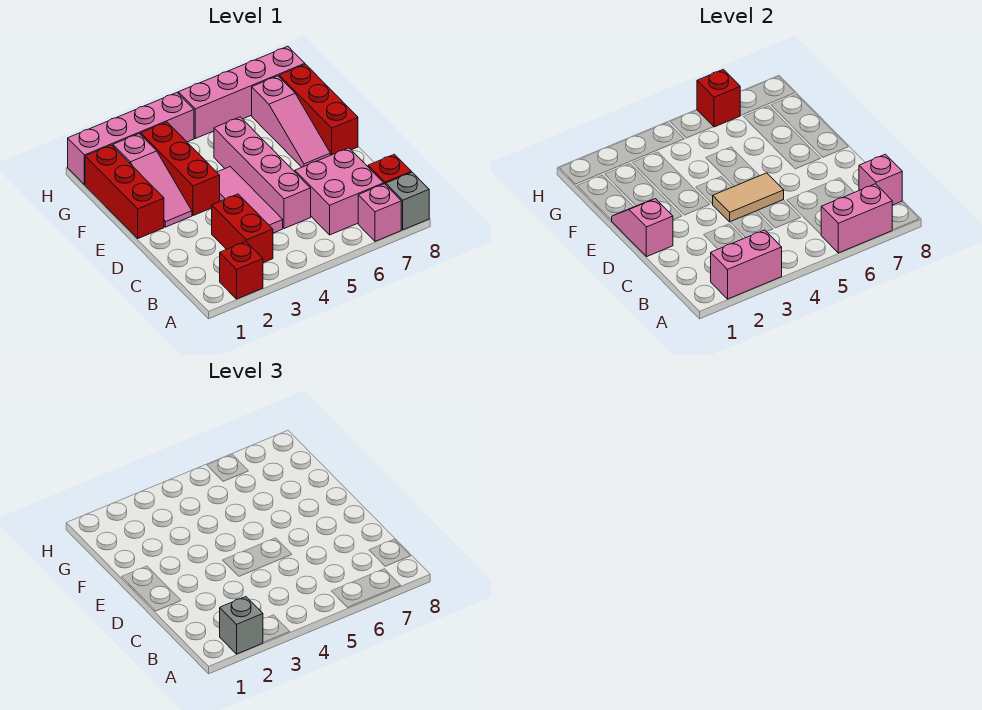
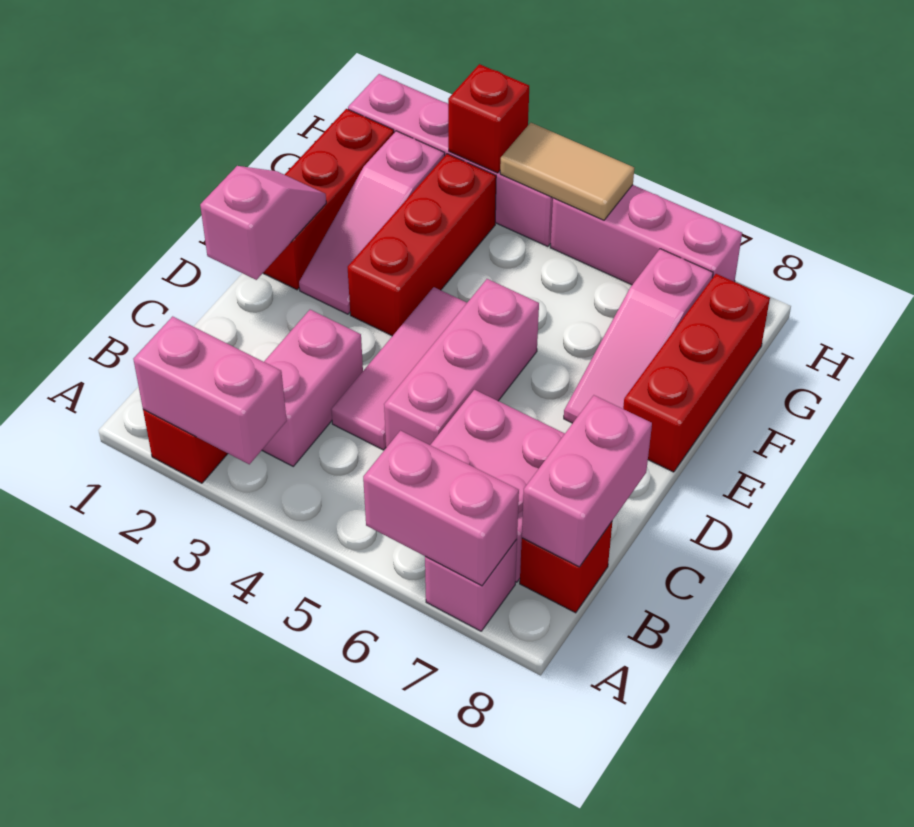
grey 1x1 brick [220,597,263,654] -> none
grey 1x1 brick [386,172,429,230] -> none
red 1x2 brick [212,194,273,263] -> pink 1x2 brick [262,310,363,466]
pink 1x1 brick [859,154,902,205] -> pink 1x2 brick [522,395,652,567]
pink 1x4 brick [214,117,311,229] -> pink 1x3 brick [384,279,539,448]
tan 1x2 tile [713,173,784,222] -> tan 1x2 tile moved to [500,123,634,220]
pink 1x4 brick [178,46,305,138] -> pink 1x3 brick [550,185,742,285]
red 1x1 brick [697,69,741,127] -> red 1x1 brick moved to [448,64,529,173]

